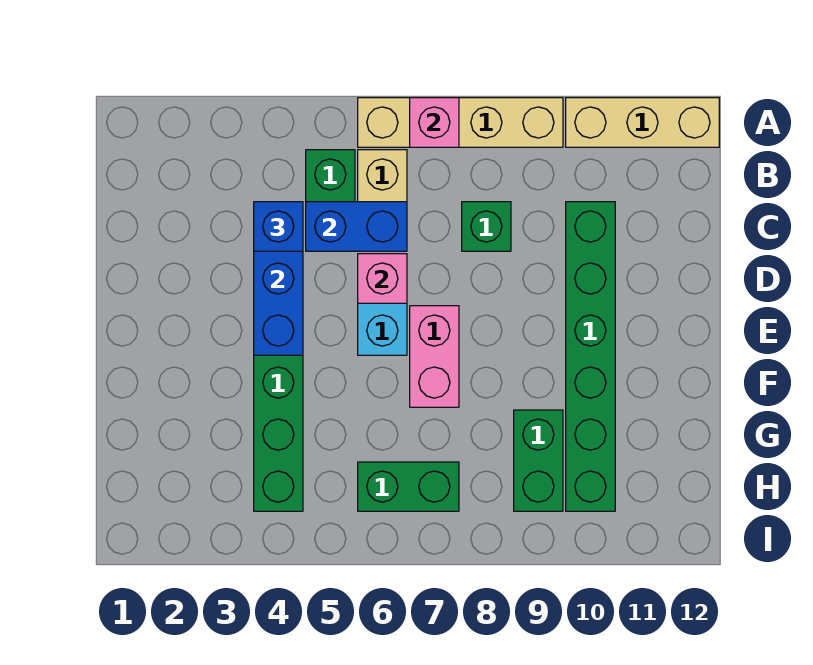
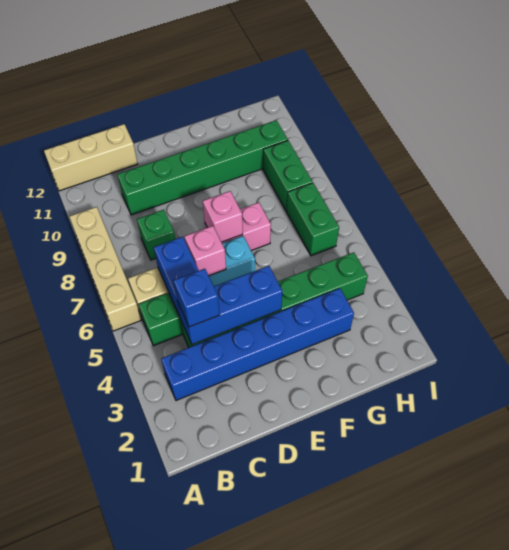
pink 1x1 brick [410,98,459,147] -> pink 1x1 brick moved to [203,191,243,242]
tan 1x3 brick [566,98,719,147] -> tan 1x3 brick turned to [44,124,138,191]
none -> blue 1x6 brick [161,288,354,400]
green 1x2 brick [514,410,563,511] -> green 1x2 brick turned to [263,141,313,211]

